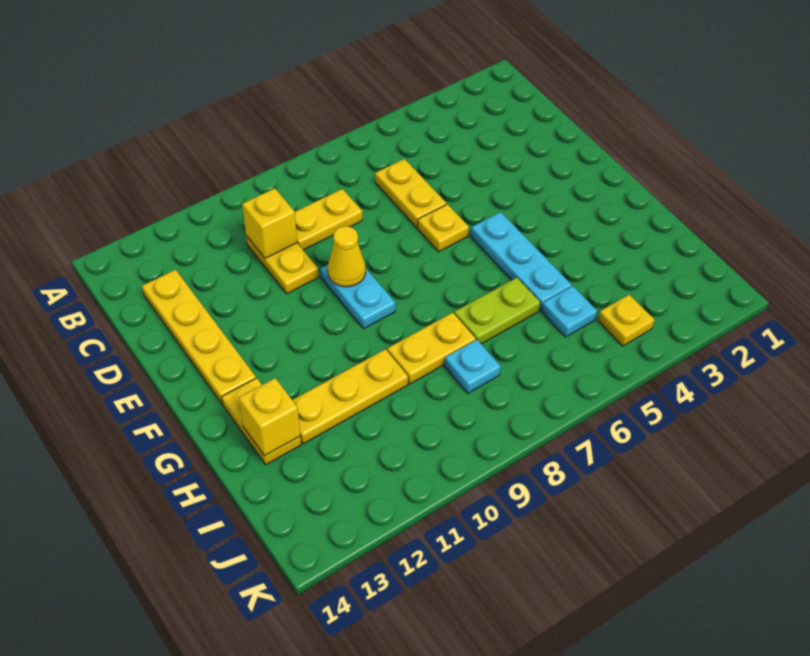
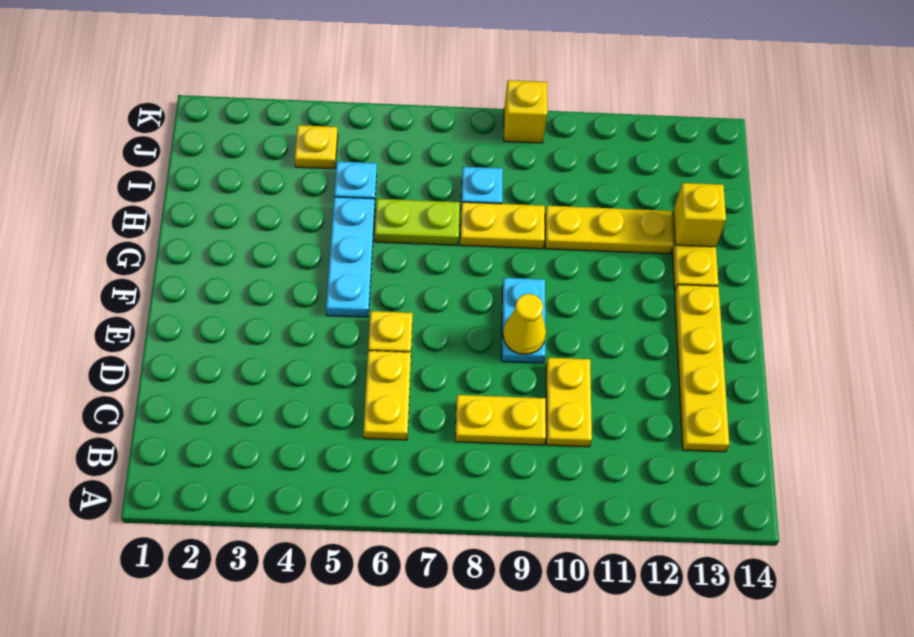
yellow 1x1 brick [242,188,297,258] -> yellow 1x1 brick moved to [504,80,547,143]

